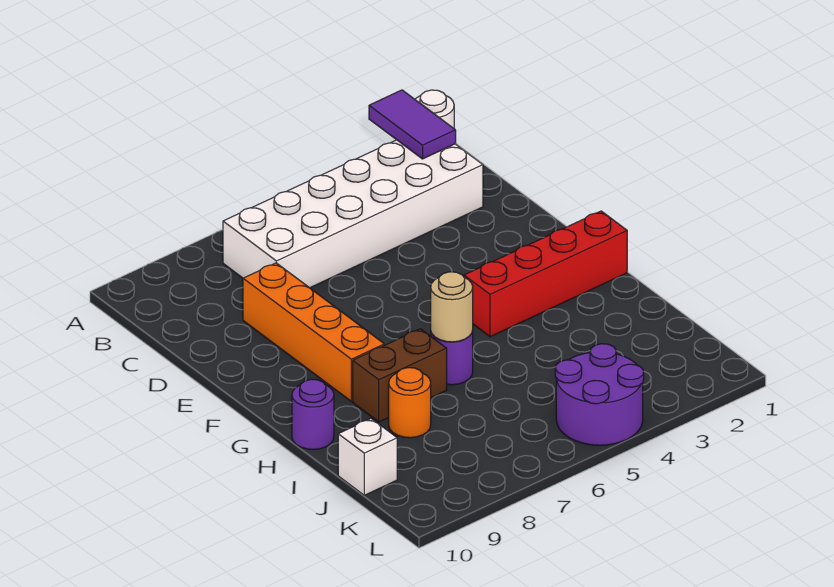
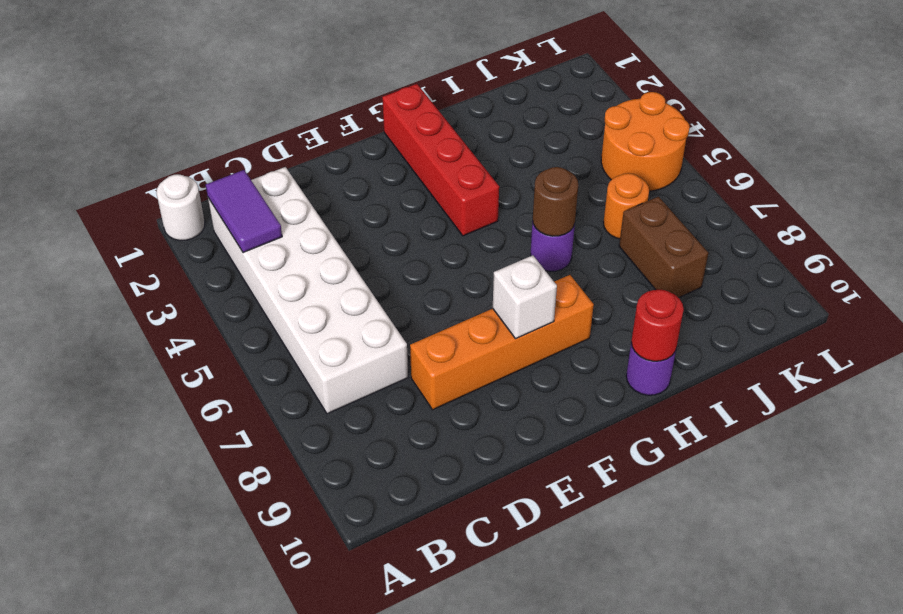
purple 1x2 tile [369,90,456,159] -> purple 1x2 tile turned to [206,170,282,253]
tan 1x1 round brick [431,272,473,342] -> brown 1x1 round brick [533,167,578,236]
brown 1x2 brick [353,329,447,422] -> brown 1x2 brick moved to [619,197,708,298]
none -> red 1x1 round brick [631,290,684,361]
orange 1x1 round brick [389,368,431,438] -> orange 1x1 round brick moved to [603,173,649,239]
white 1x1 brick [338,419,397,495] -> white 1x1 brick moved to [493,255,557,339]
purple 2x2 round brick [555,344,644,445] -> orange 2x2 round brick [601,92,690,191]

